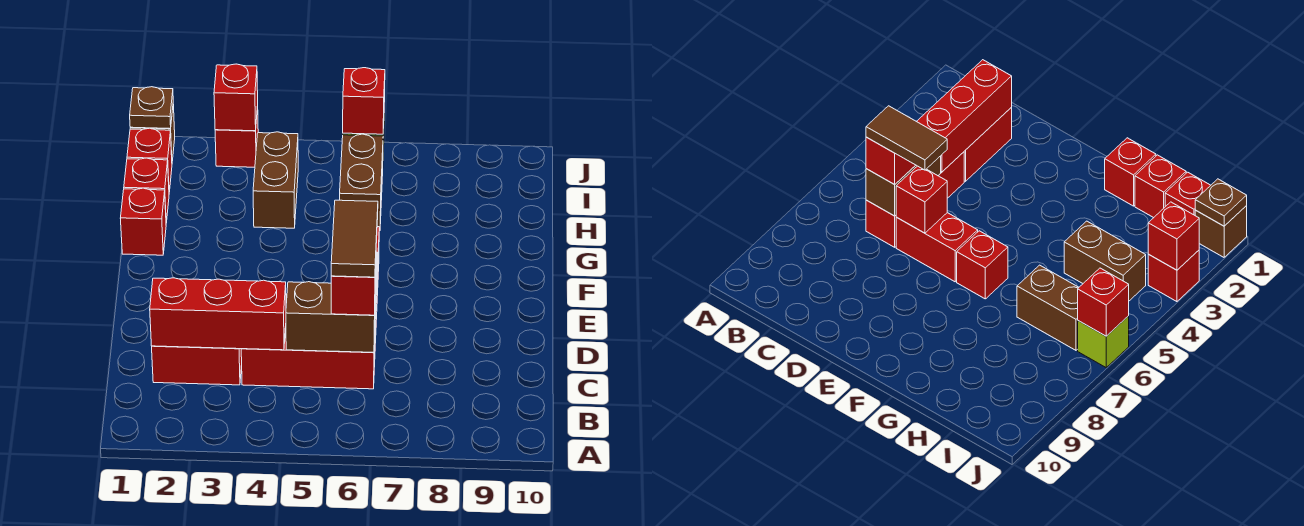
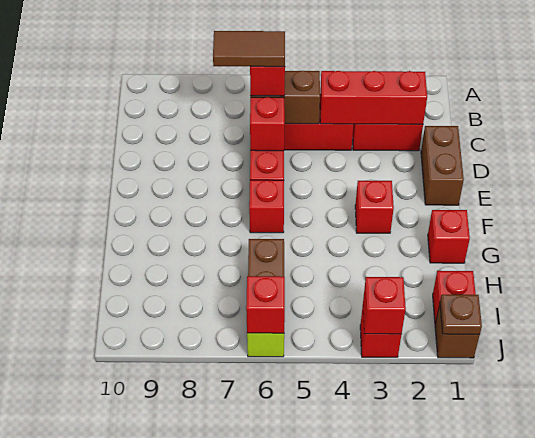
brown 1x2 tile [331,200,378,277] -> brown 1x2 tile turned to [213,31,285,67]
red 1x1 brick [124,158,169,223] -> red 1x1 brick moved to [355,181,394,233]
brown 1x2 brick [253,132,298,228] -> brown 1x2 brick moved to [421,126,464,205]

